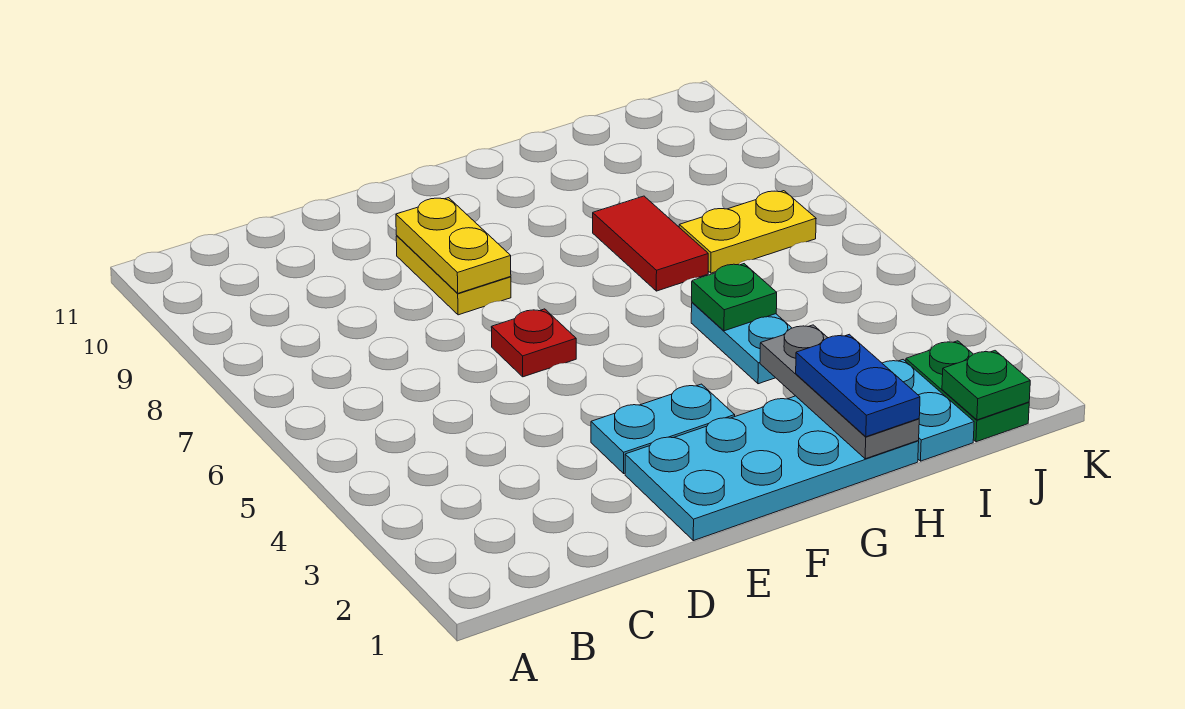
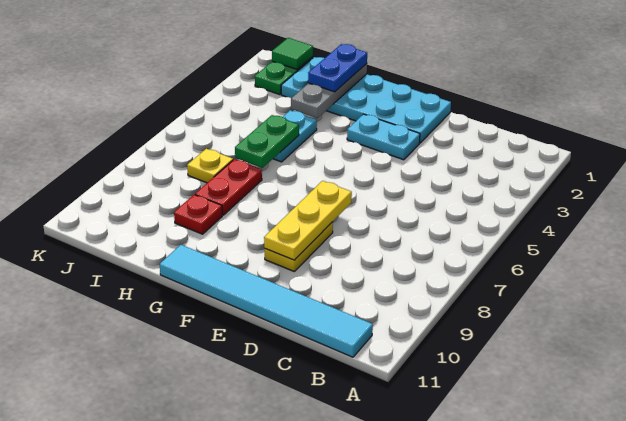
none -> cyan 1x6 tile [160,245,373,357]
red 1x1 plate [491,309,576,377] -> red 1x1 plate moved to [174,195,222,234]
yellow 1x2 plate [396,198,511,293] -> yellow 1x3 plate [264,181,352,260]
green 1x1 plate [692,264,777,331] -> green 1x2 plate [235,115,299,168]
red 1x2 tile [593,196,708,291] -> red 1x2 plate [195,159,262,215]
yellow 1x2 plate [679,191,816,273] -> yellow 1x1 plate [187,149,233,183]
green 1x1 plate [942,351,1030,420] -> green 1x1 tile [272,38,313,69]

